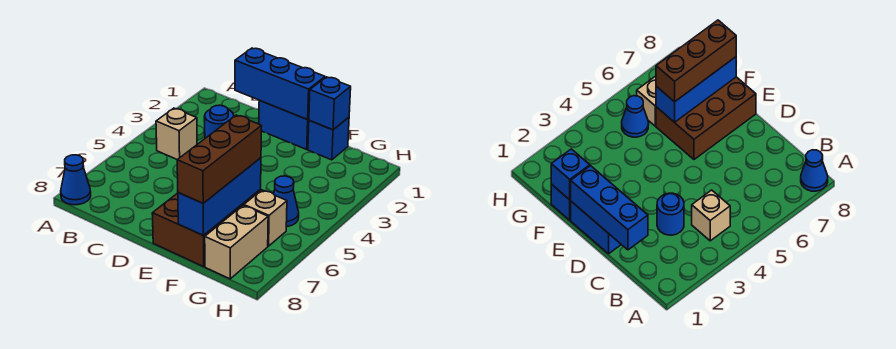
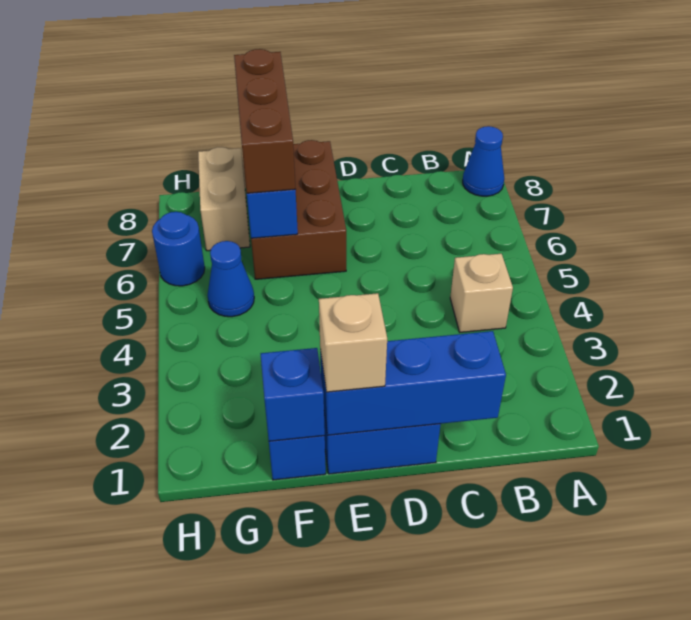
blue 1x1 round brick [204,105,234,138] -> blue 1x1 round brick moved to [152,212,205,286]
tan 1x1 brick [244,190,287,246] -> tan 1x1 brick moved to [319,293,387,392]

